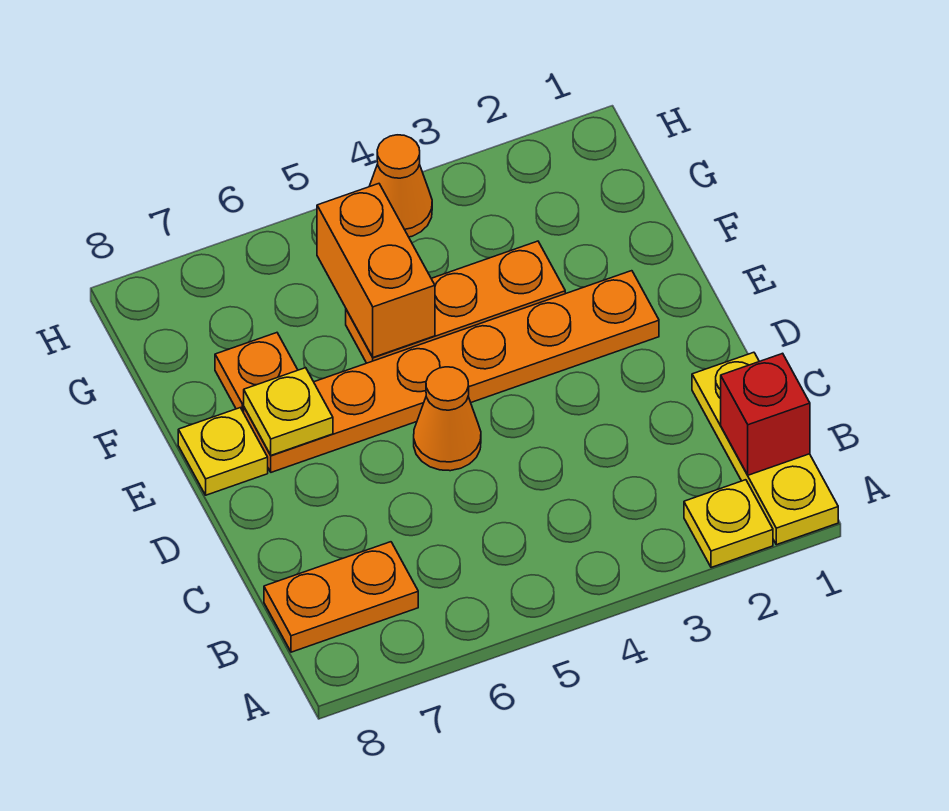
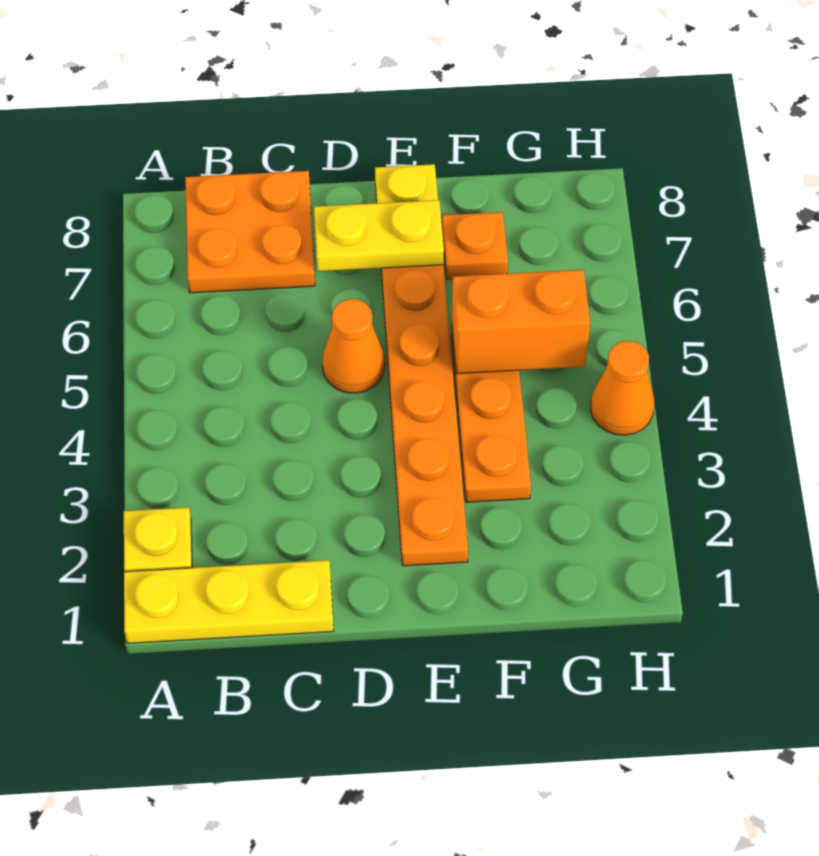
red 1x1 brick [721,353,810,475] -> none
orange 1x2 plate [264,542,418,652] -> orange 2x2 plate [185,171,315,293]
yellow 1x1 plate [244,368,333,455] -> yellow 1x2 plate [314,200,444,271]

